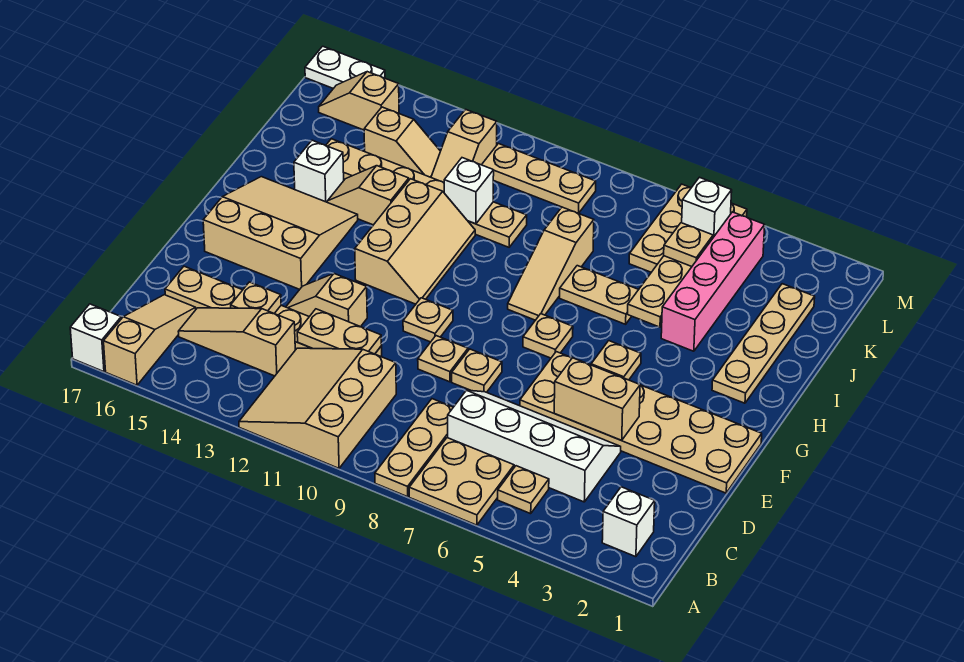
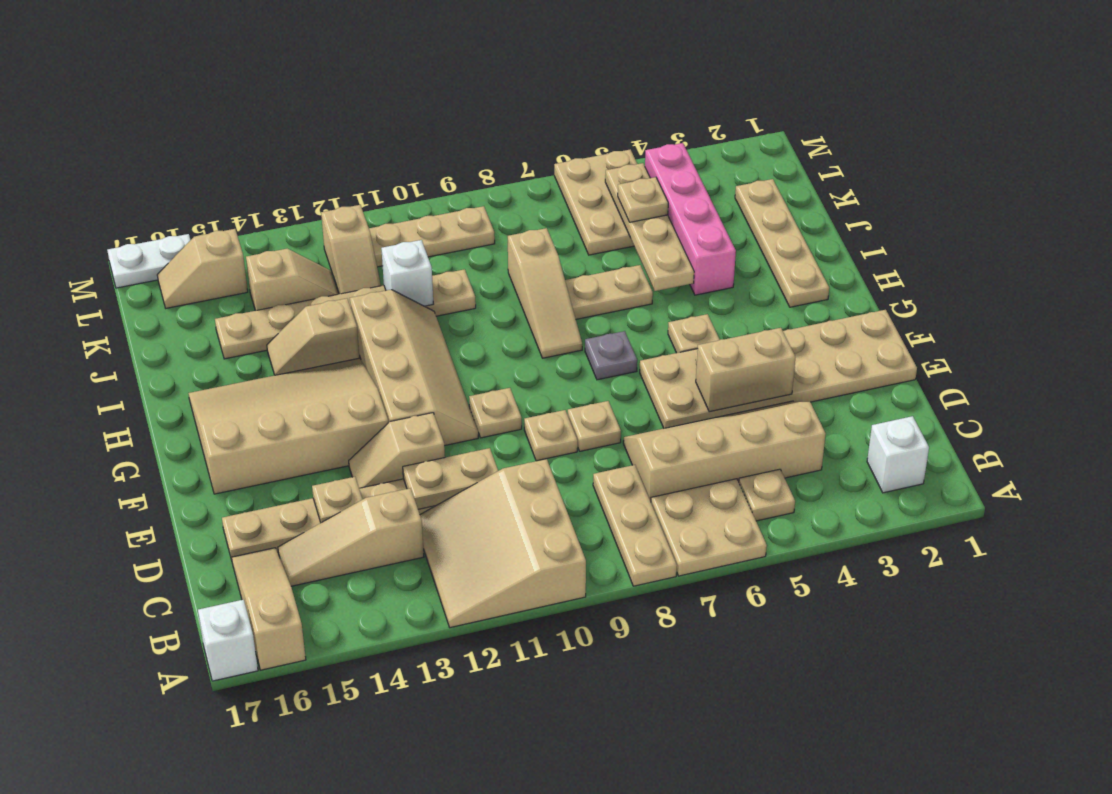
white 2x4 slope [448,390,621,502] -> tan 2x4 slope [623,401,826,502]
tan 3x3 slope [203,177,358,289] -> tan 3x4 slope [188,358,388,494]
tan 1x1 plate [523,314,573,358] -> grey 1x1 plate [585,331,637,380]
tan 2x3 slope [355,179,475,304] -> tan 2x4 slope [350,290,478,446]
white 1x1 brick [294,140,344,202] -> none
white 1x1 brick [682,177,732,237] -> none

